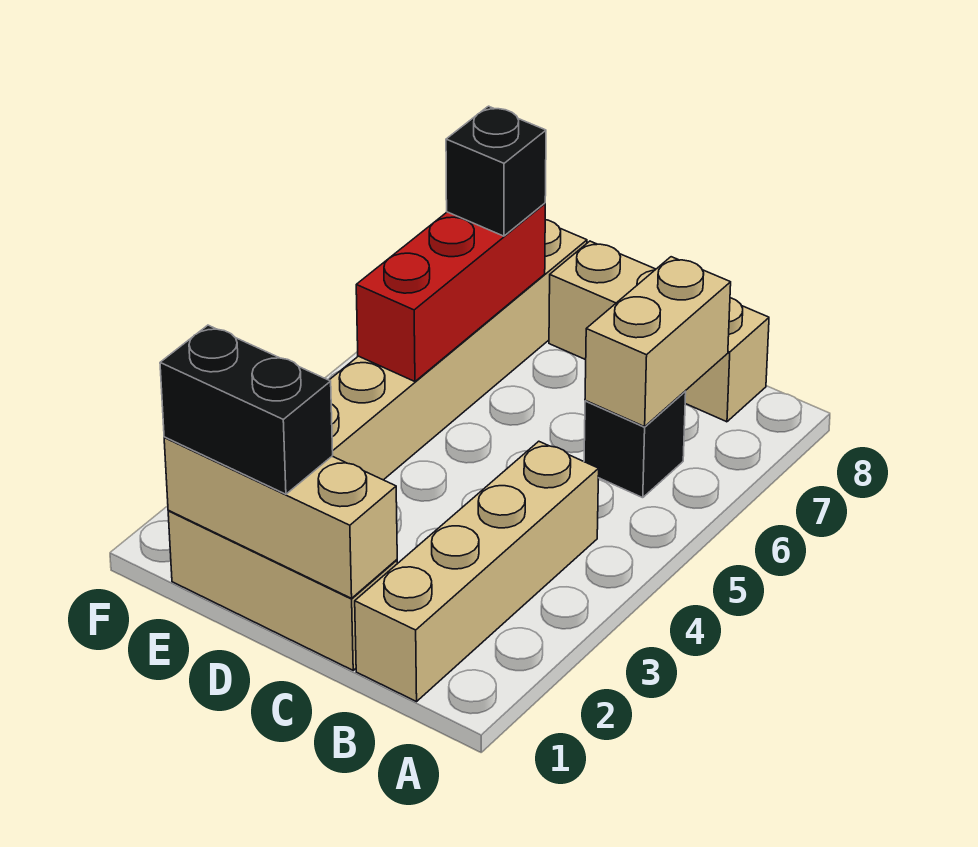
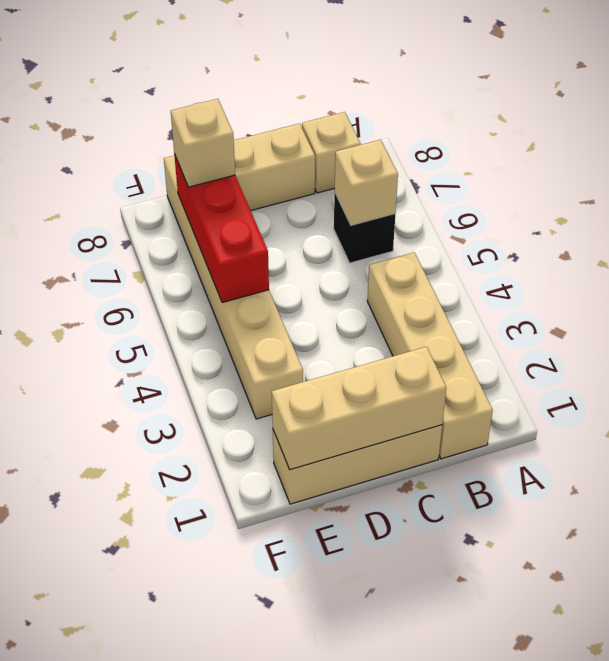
tan 1x2 brick [585,257,731,427] -> tan 1x1 brick [335,140,398,225]
black 1x2 brick [160,325,333,494] -> none
black 1x1 brick [446,106,546,236] -> tan 1x1 brick [171,99,235,187]

